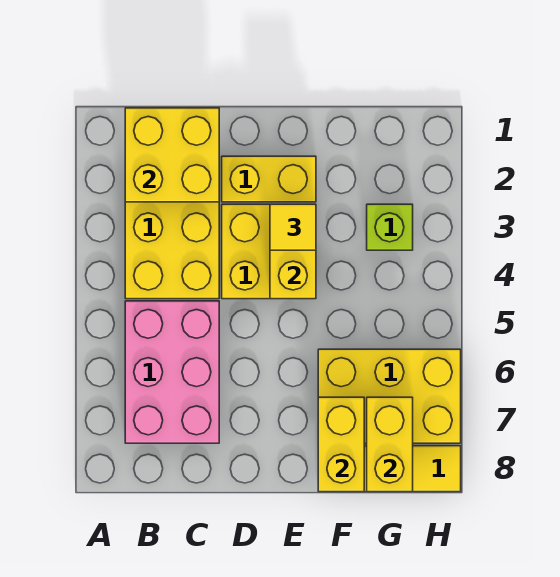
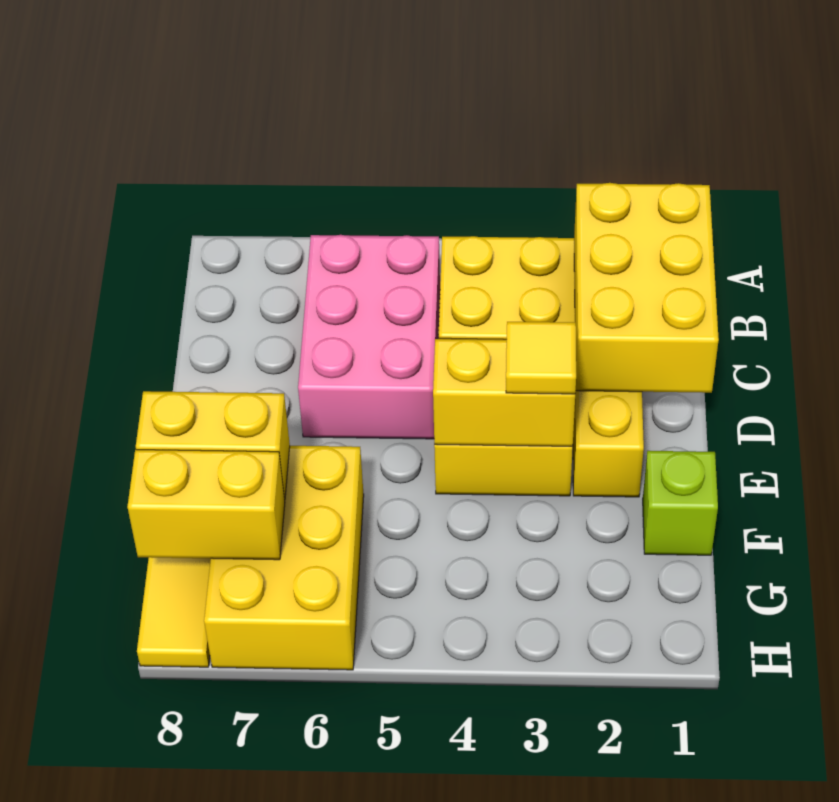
yellow 2x2 brick [125,108,219,202] -> yellow 2x3 brick [574,183,719,393]
pink 2x3 brick [125,301,219,443] -> pink 2x3 brick turned to [298,235,440,439]
lime 1x1 brick [367,204,413,250] -> lime 1x1 brick moved to [643,451,718,555]

